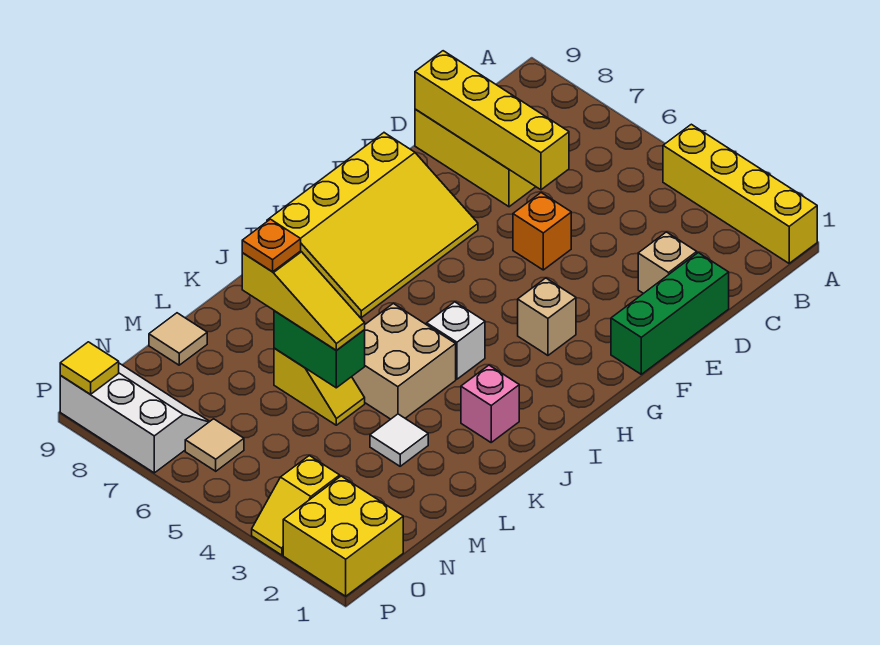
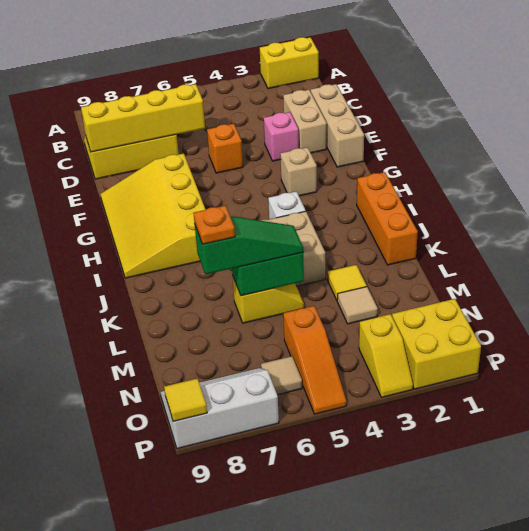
yellow 1x4 brick [663,124,817,263] -> yellow 1x2 brick [260,37,319,89]
green 1x3 brick [611,253,729,374] -> tan 1x3 brick [311,84,364,167]
tan 1x1 brick [638,232,697,294] -> tan 1x2 brick [283,90,327,153]
yellow 3x4 slope [267,133,478,317] -> yellow 3x4 slope turned to [100,154,206,278]
none -> orange 1x3 brick [357,172,418,265]
pink 1x1 brick [461,365,519,442] -> pink 1x1 brick moved to [264,112,299,161]
white 1x1 tile [370,414,428,466] -> yellow 1x1 tile [327,265,367,300]
yellow 1x3 slope [242,251,365,350] -> green 1x3 slope [195,216,303,274]
tan 1x1 tile [149,313,207,365] -> tan 1x1 tile moved to [337,287,378,324]
none -> orange 1x3 slope [283,306,347,414]

